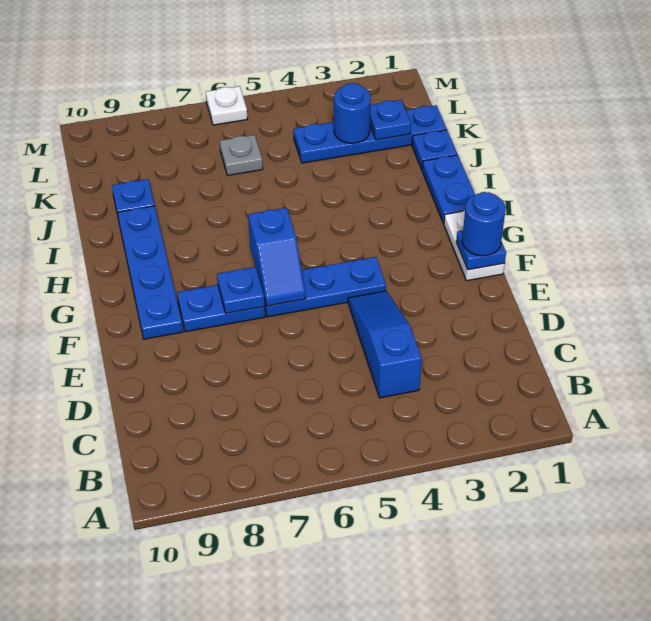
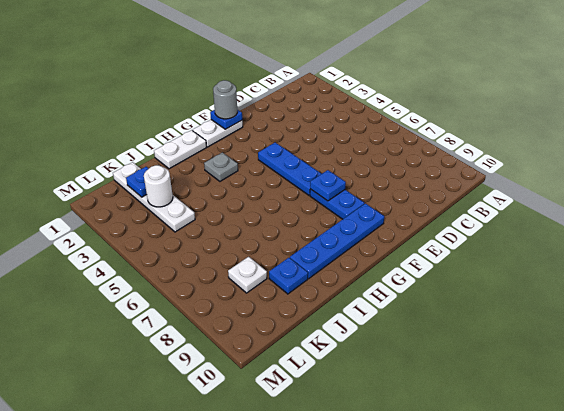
blue 1x3 slope [348,291,422,398] -> none
blue 1x1 round brick [462,192,506,256] -> grey 1x1 round brick [213,80,237,119]
blue 1x2 slope [248,208,306,306] -> none
blue 1x2 plate [422,155,475,224] -> white 1x2 plate [154,130,207,169]
blue 1x1 plate [412,130,457,169] -> none
blue 1x4 plate [294,105,447,163] -> white 1x4 plate [113,162,195,232]
blue 1x1 round brick [334,83,371,143] -> white 1x1 round brick [144,165,173,207]
grey 1x1 plate [220,135,263,175] -> grey 1x1 plate moved to [204,152,238,181]
white 1x1 plate [206,86,247,125] -> white 1x1 plate moved to [228,257,267,293]

